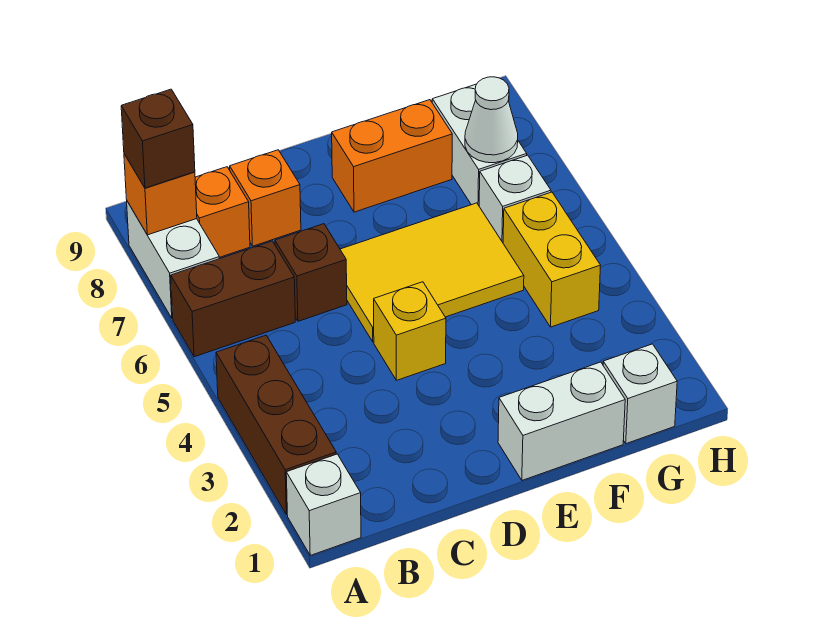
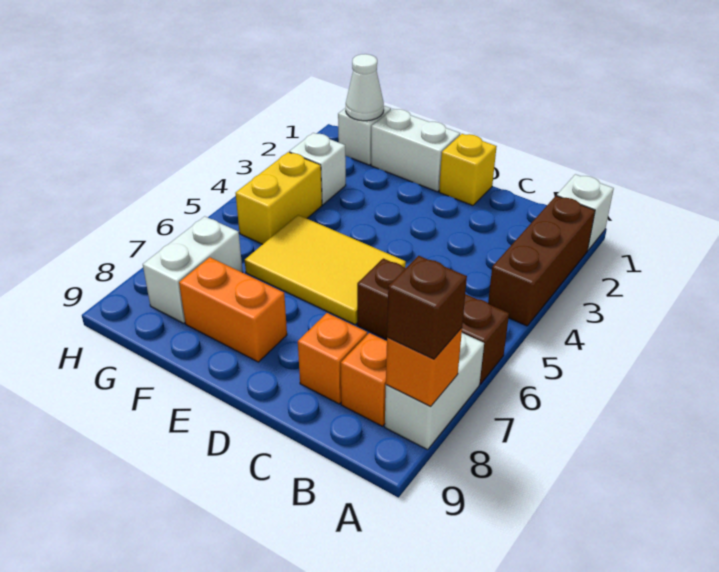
yellow 1x1 brick [374,282,446,380] -> yellow 1x1 brick moved to [439,134,497,206]
white 1x1 brick [479,155,551,242] -> white 1x1 brick moved to [289,133,346,205]
white 1x1 cone [465,77,518,163] -> white 1x1 cone moved to [346,54,384,121]

